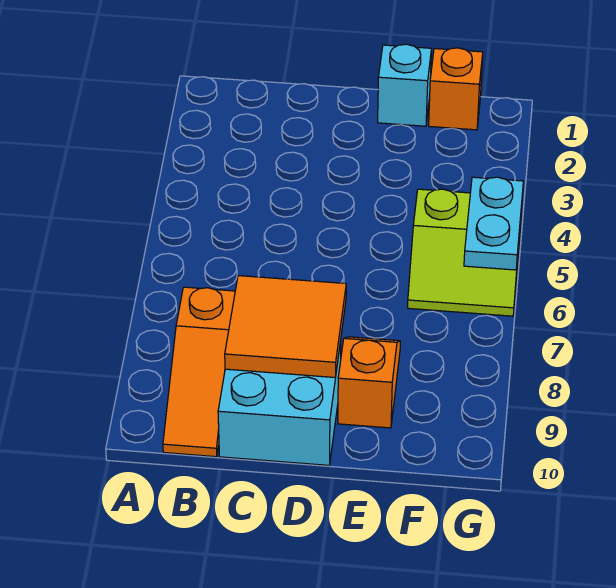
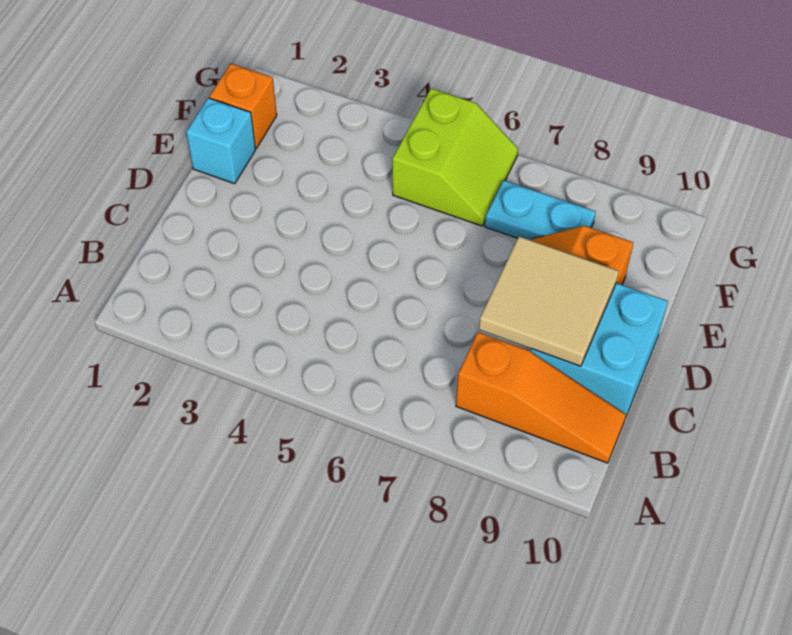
orange 2x2 tile [225,276,346,378] -> tan 2x2 tile [479,236,619,366]
cyan 1x2 plate [464,177,523,270] -> cyan 1x2 plate moved to [485,180,596,240]

